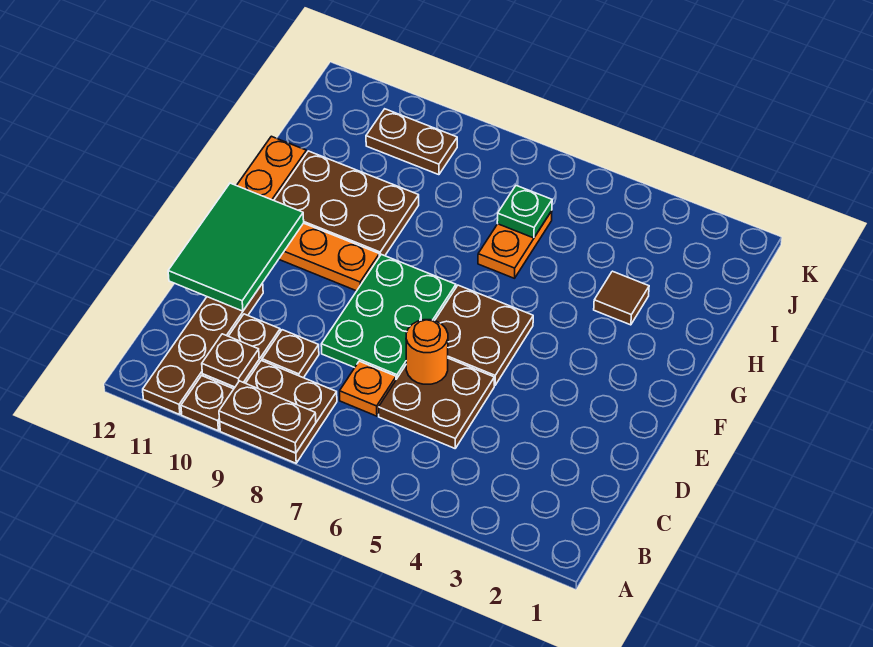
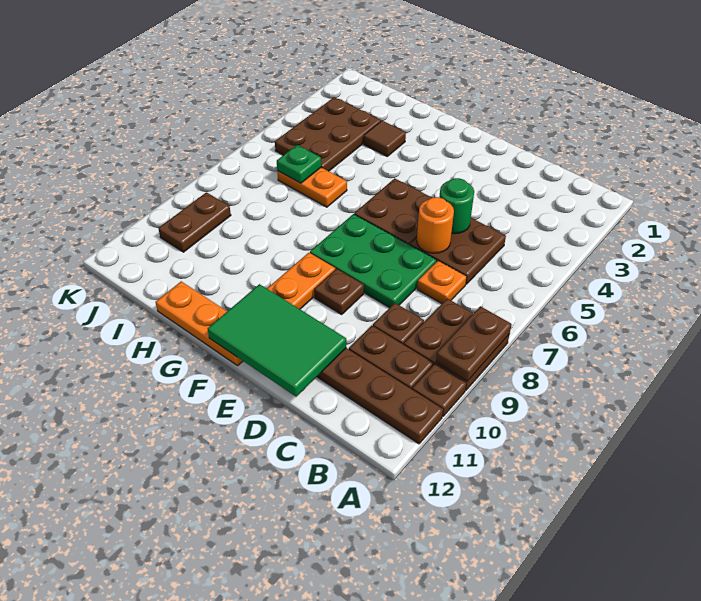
brown 1x1 plate [202,334,259,387] -> brown 1x1 plate moved to [314,269,364,314]
none -> green 1x1 round brick [439,178,474,234]
brown 2x3 plate [274,151,419,257] -> brown 2x3 plate moved to [275,97,381,171]

